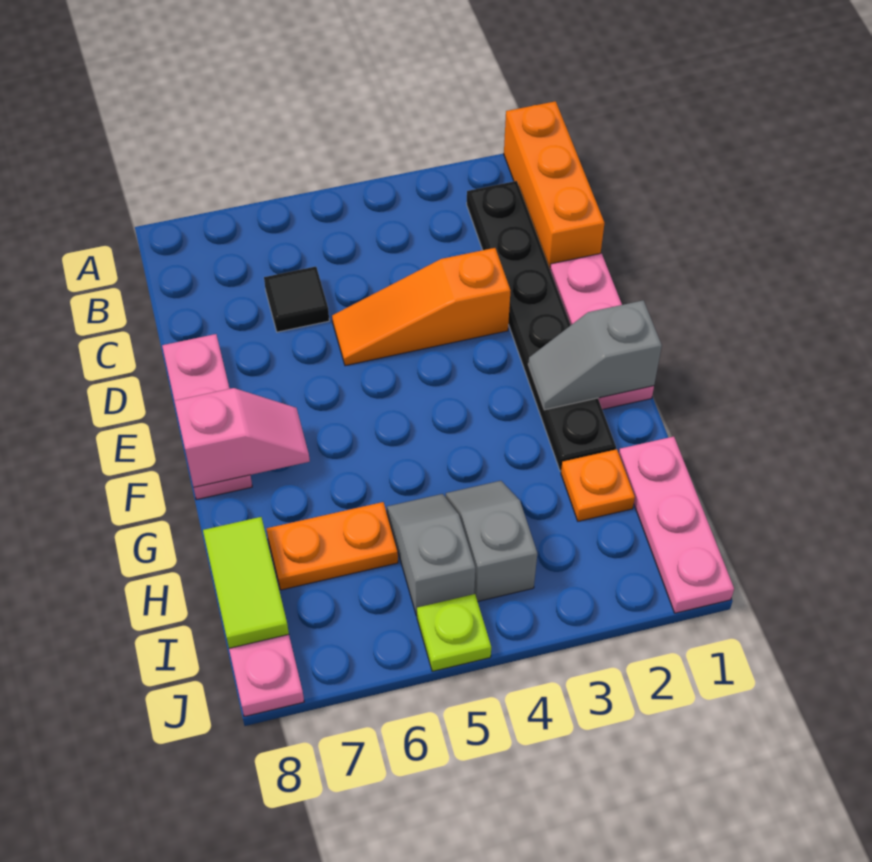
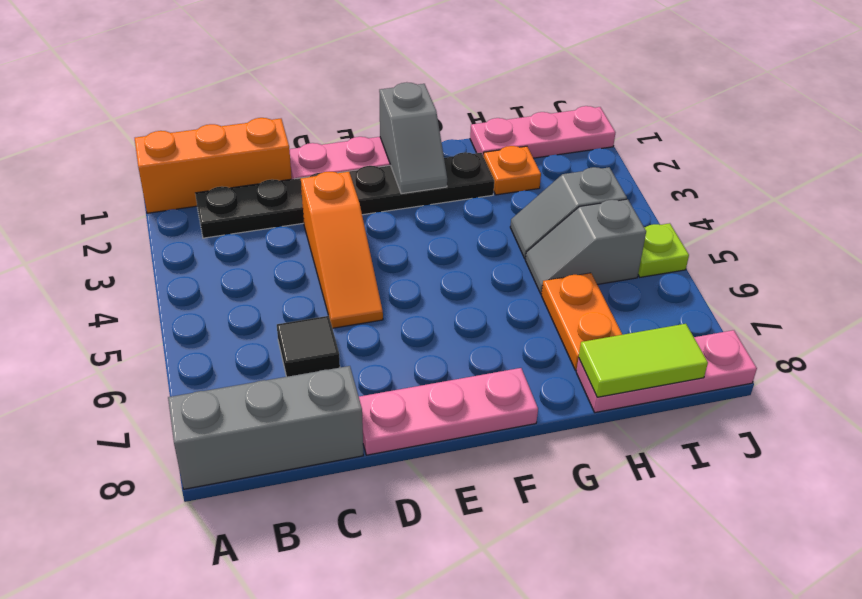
none -> grey 1x3 brick [168,366,363,489]
pink 1x2 slope [174,388,310,487] -> none

